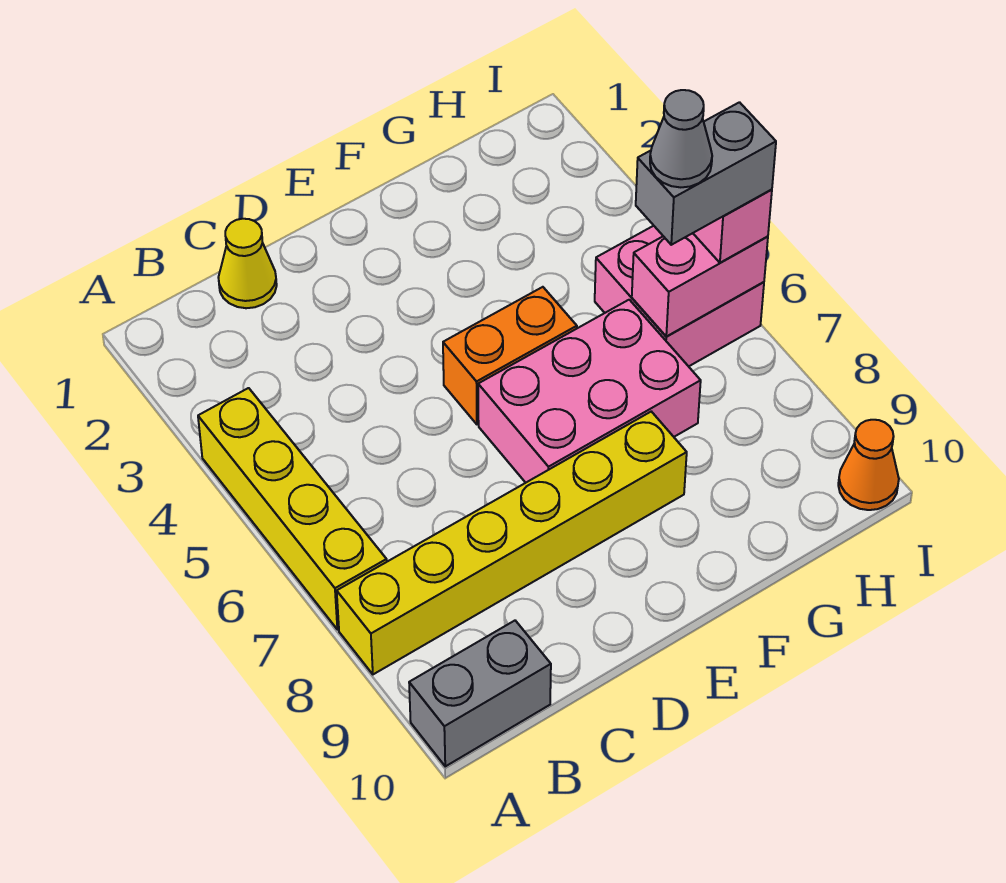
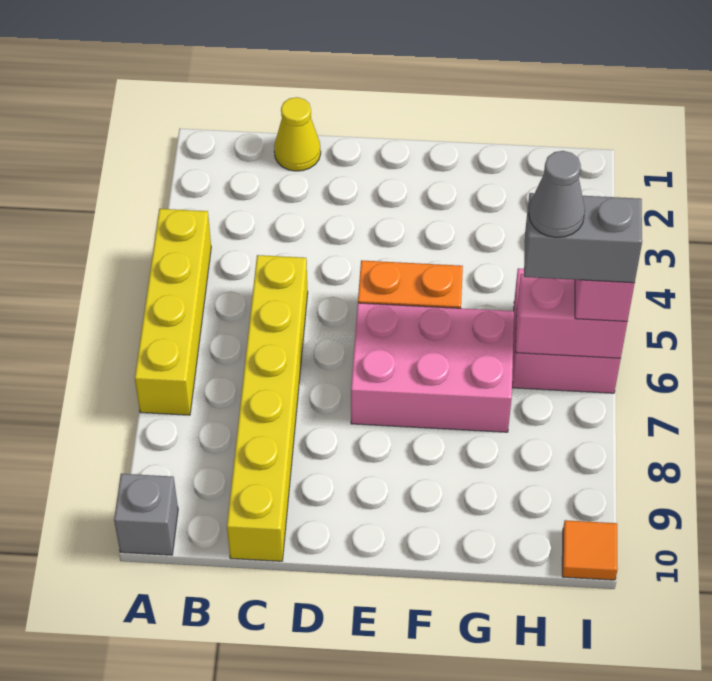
yellow 1x6 brick [337,412,687,674] -> yellow 1x6 brick turned to [227,255,308,561]
grey 1x2 brick [409,621,551,766] -> grey 1x1 brick [114,474,178,555]
orange 1x1 cone [838,420,899,510] -> orange 1x1 tile [562,520,618,580]

